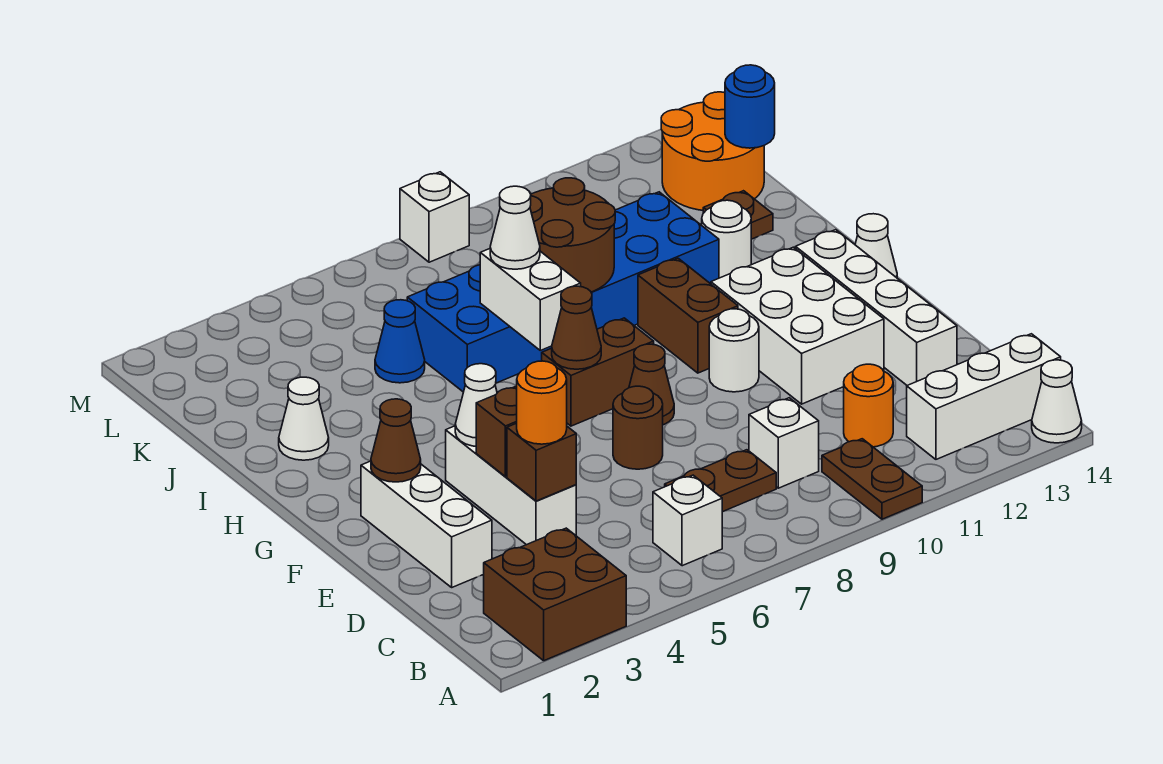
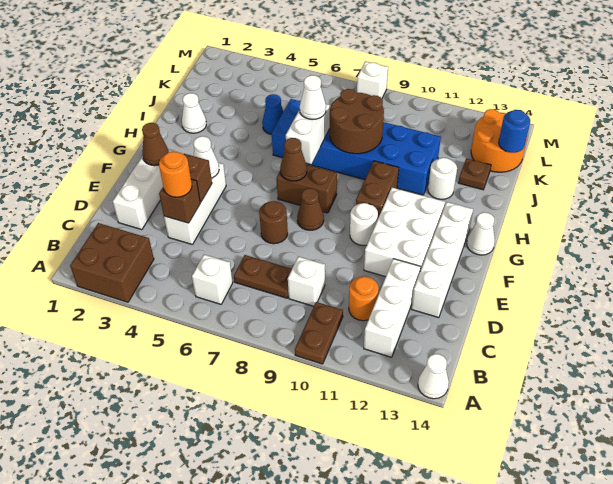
white 1x3 brick [907,334,1061,459] -> white 1x3 brick turned to [364,259,421,357]

